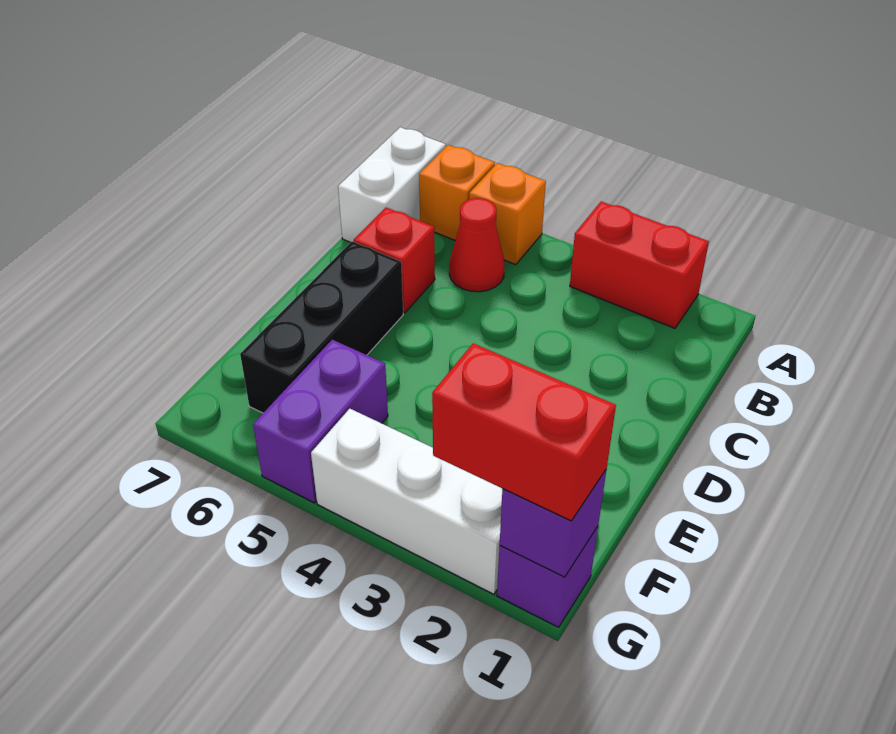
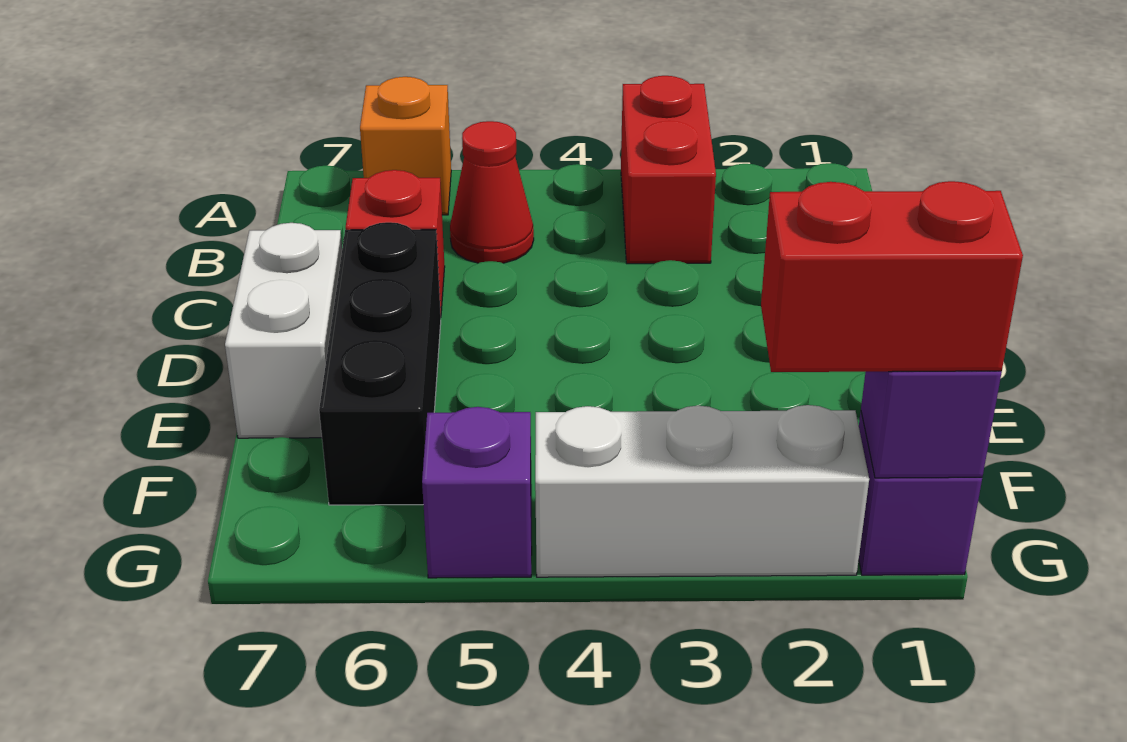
red 1x2 brick [570,202,709,328] -> red 1x2 brick turned to [621,76,716,264]
orange 1x1 brick [469,163,546,265] -> none
white 1x2 brick [338,127,446,242] -> white 1x2 brick moved to [225,223,342,438]
purple 1x2 brick [253,340,388,503] -> purple 1x1 brick [422,407,532,578]

